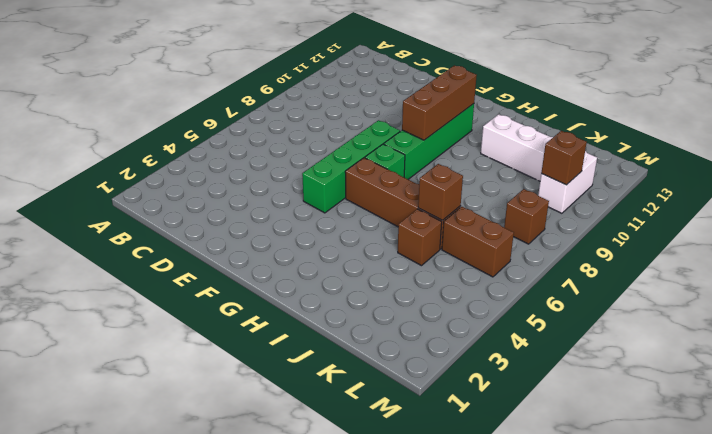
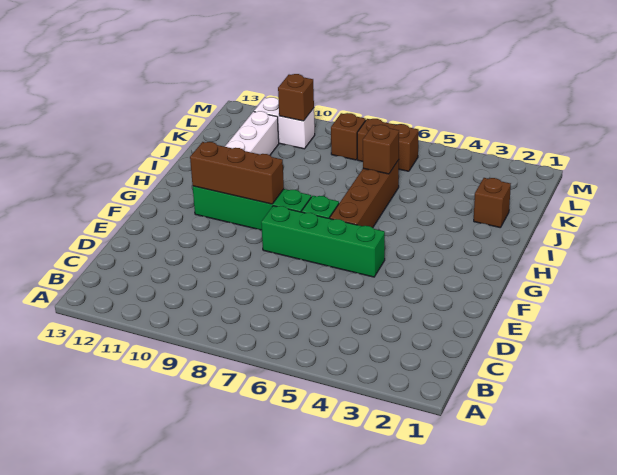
brown 1x1 brick [398,209,442,266] -> brown 1x1 brick moved to [474,178,511,228]
brown 1x2 brick [442,207,514,277] -> brown 1x2 brick turned to [357,119,419,171]

